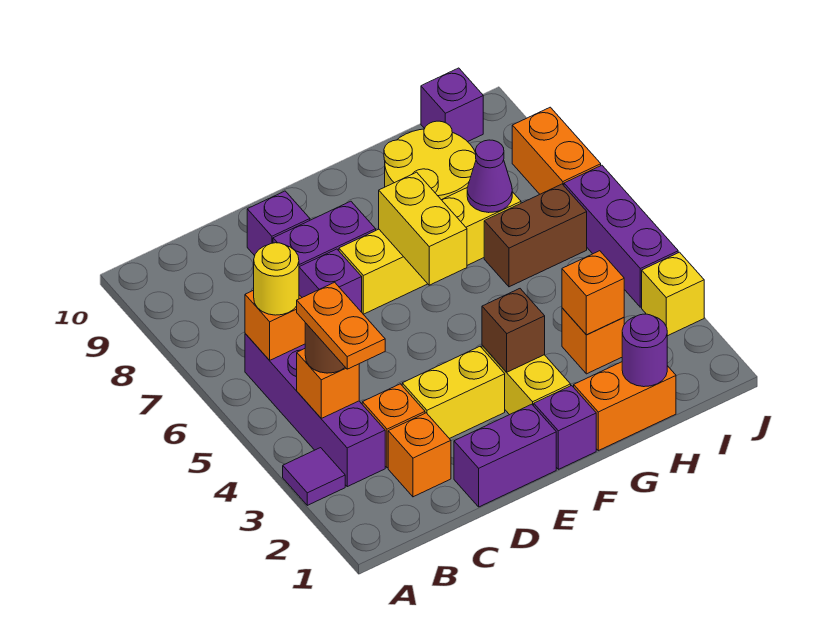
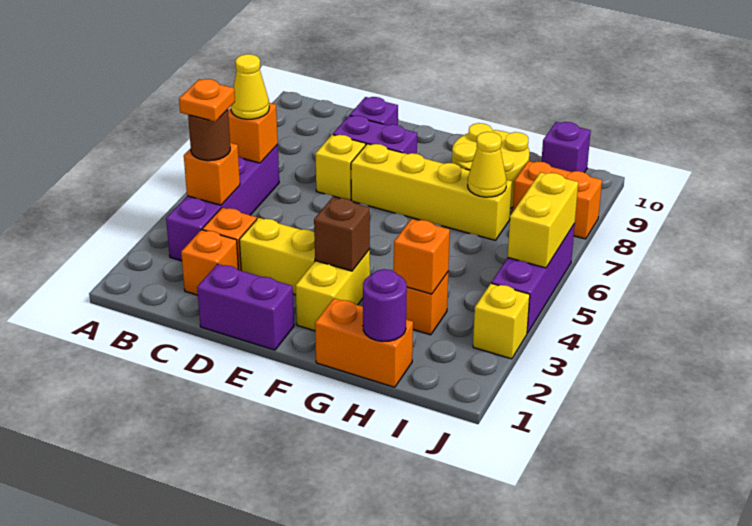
purple 1x1 tile [283,448,345,505] -> none
orange 1x2 plate [297,282,385,369] -> orange 1x1 plate [179,79,235,122]
yellow 1x1 round brick [254,243,299,315] -> yellow 1x1 cone [231,54,269,119]
purple 1x1 brick [299,249,362,312] -> yellow 1x1 brick [315,135,366,200]
purple 1x1 brick [534,386,596,469] -> none
yellow 1x2 brick [379,172,467,285] -> yellow 1x2 brick moved to [508,172,578,268]
brown 1x2 brick [484,184,587,287] -> none
purple 1x1 cone [467,140,512,213] -> yellow 1x1 cone [468,132,507,197]
orange 1x2 brick [512,107,601,194] -> orange 1x2 brick turned to [513,161,602,239]

